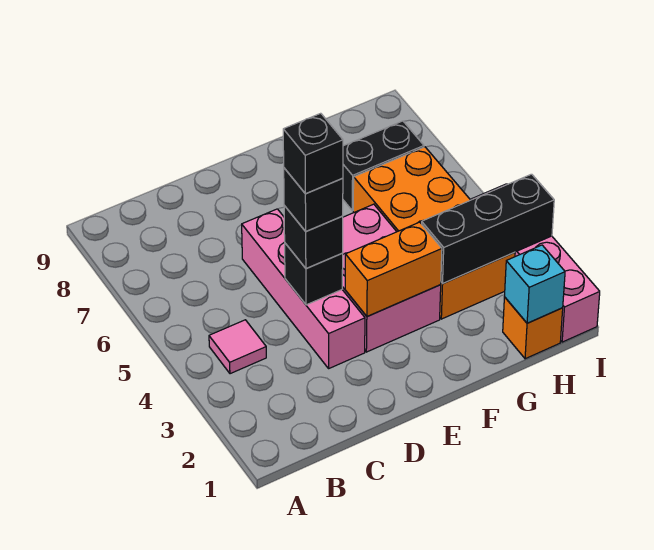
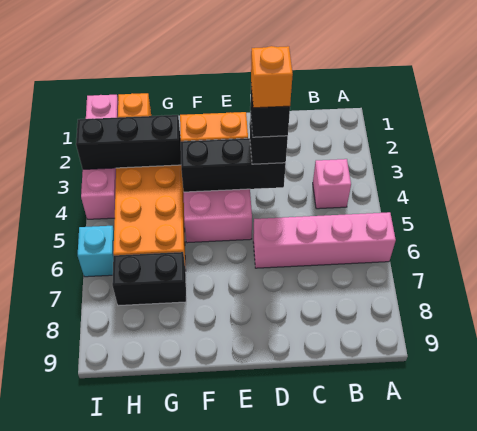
pink 1x1 tile [209,320,266,374] -> pink 1x1 brick [313,159,351,209]
pink 1x4 brick [242,209,365,368] -> pink 1x4 brick turned to [253,212,396,268]
black 1x1 brick [285,243,343,305] -> black 1x3 brick [181,138,286,192]
black 1x1 brick [283,113,343,194] -> orange 1x1 brick [251,46,293,108]
cyan 1x1 brick [505,245,565,323] -> cyan 1x1 brick moved to [78,226,114,277]

